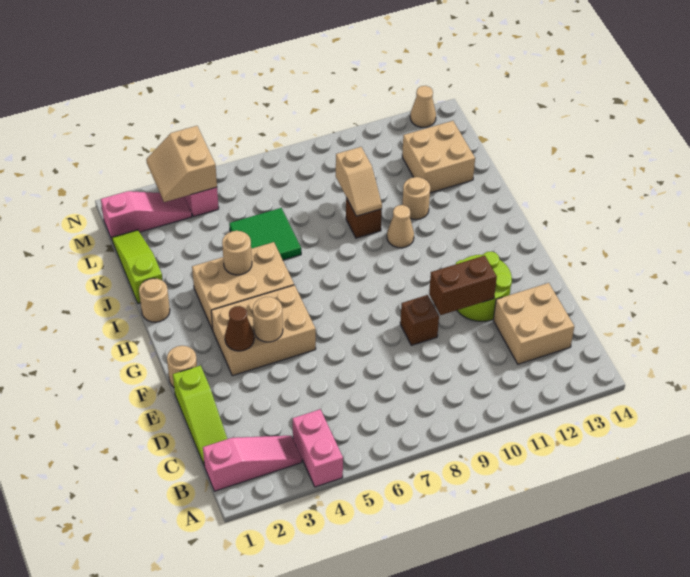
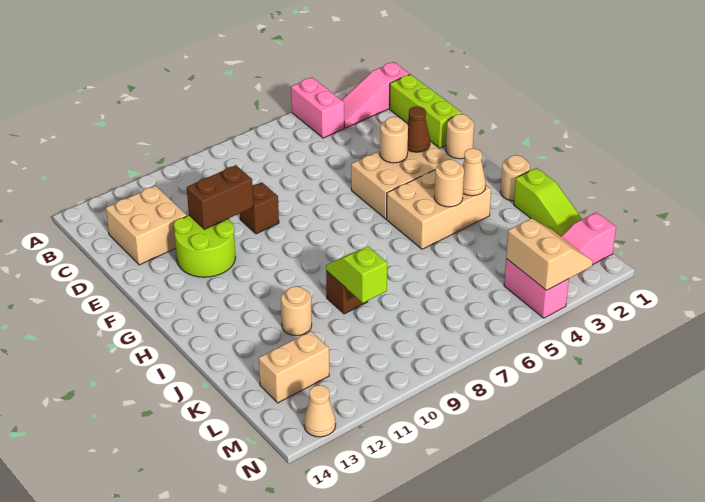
lime 1x3 slope [173,366,227,465] -> lime 1x3 brick [389,74,462,148]
tan 1x1 cone [387,205,414,248] -> tan 1x1 cone moved to [463,149,486,196]
green 2x2 tile [229,208,301,260] -> none
tan 1x2 slope [336,147,382,216] -> lime 1x2 slope [326,247,387,303]
tan 2x2 brick [402,121,475,193] -> tan 1x2 brick [259,331,329,403]

